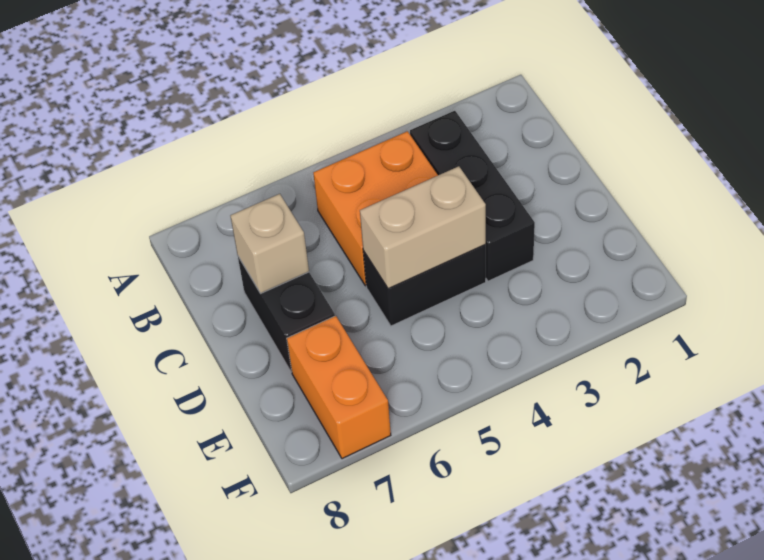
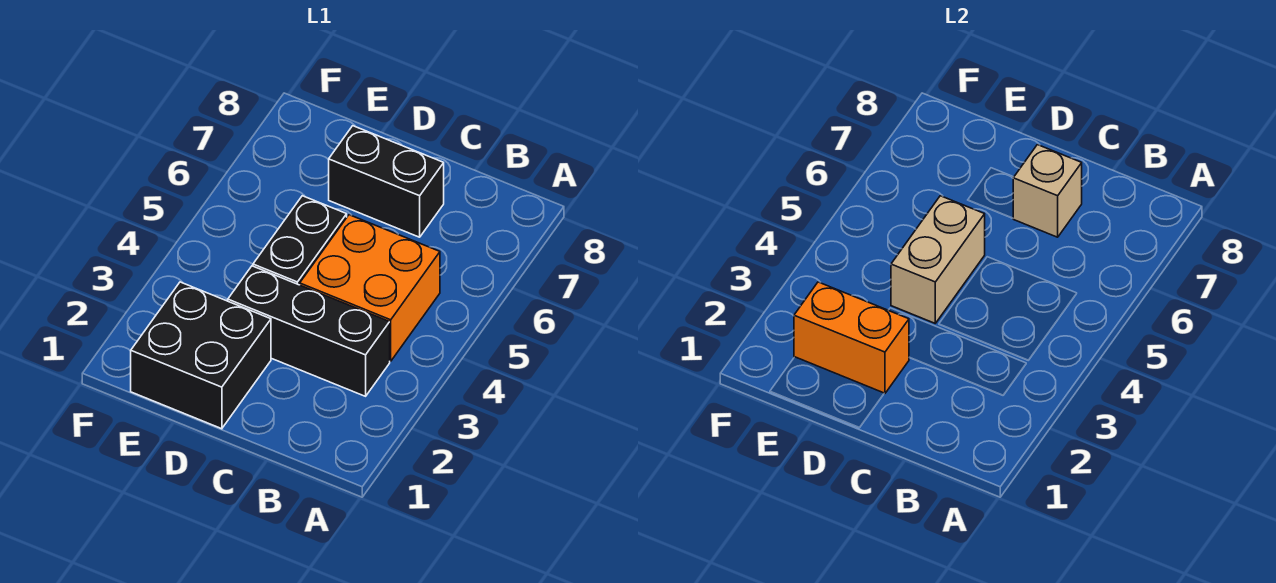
none -> black 2x2 brick [131,282,271,429]
orange 1x2 brick [287,316,391,459] -> orange 1x2 brick moved to [794,282,909,394]

